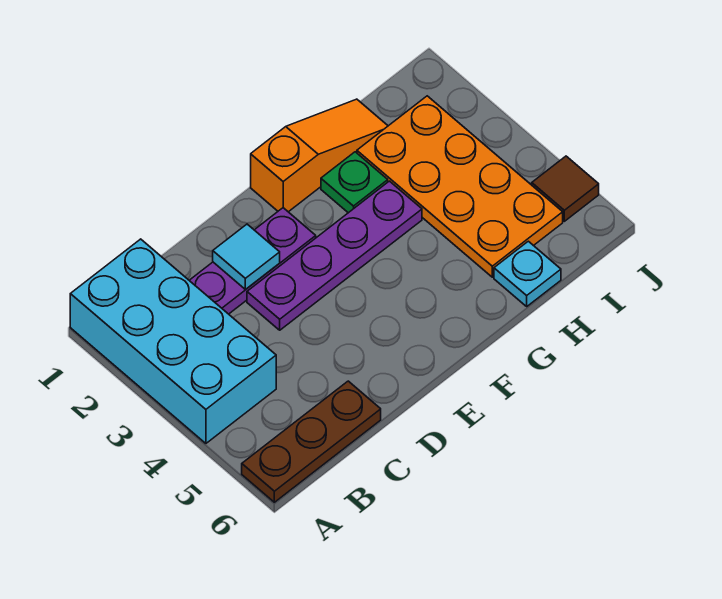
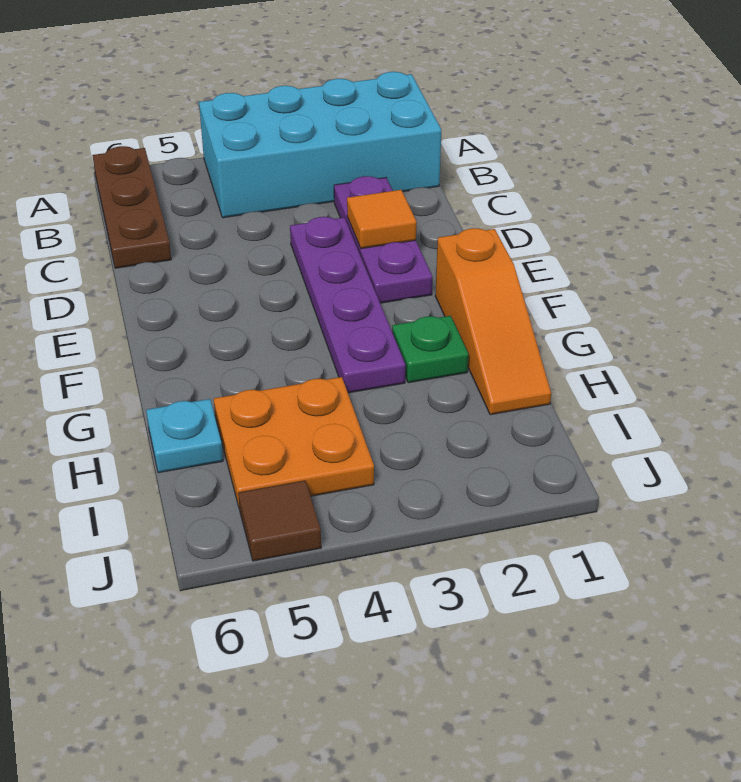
cyan 1x1 tile [213,224,280,289] -> orange 1x1 tile [347,190,416,249]
orange 2x4 plate [357,96,563,277] -> orange 2x2 plate [214,377,374,509]

